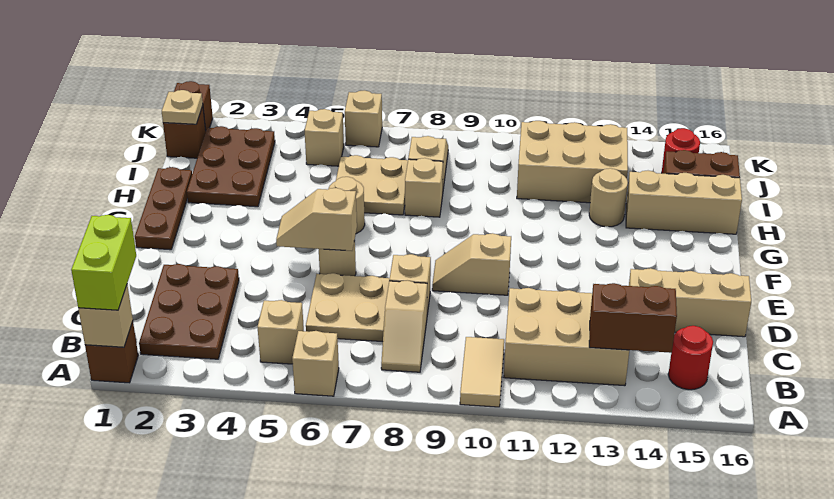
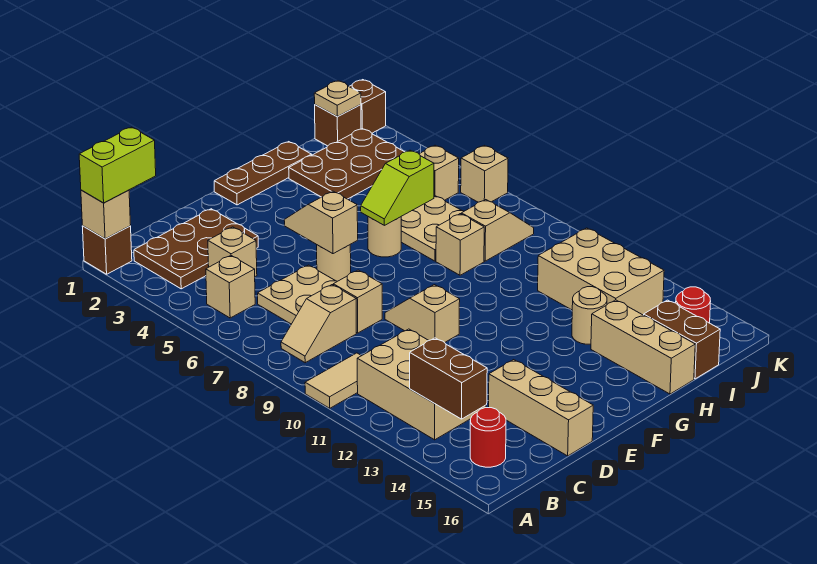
tan 1x1 brick [292,331,339,396] -> tan 1x1 brick moved to [208,227,257,276]
none -> lime 1x2 slope [361,150,434,225]

